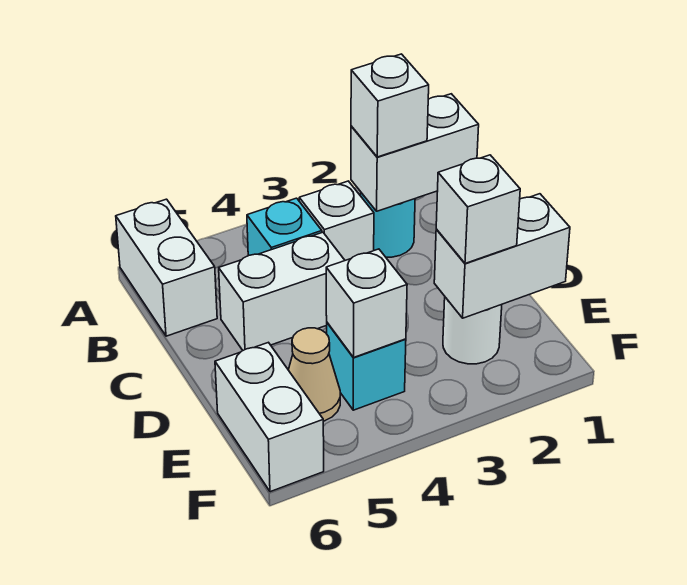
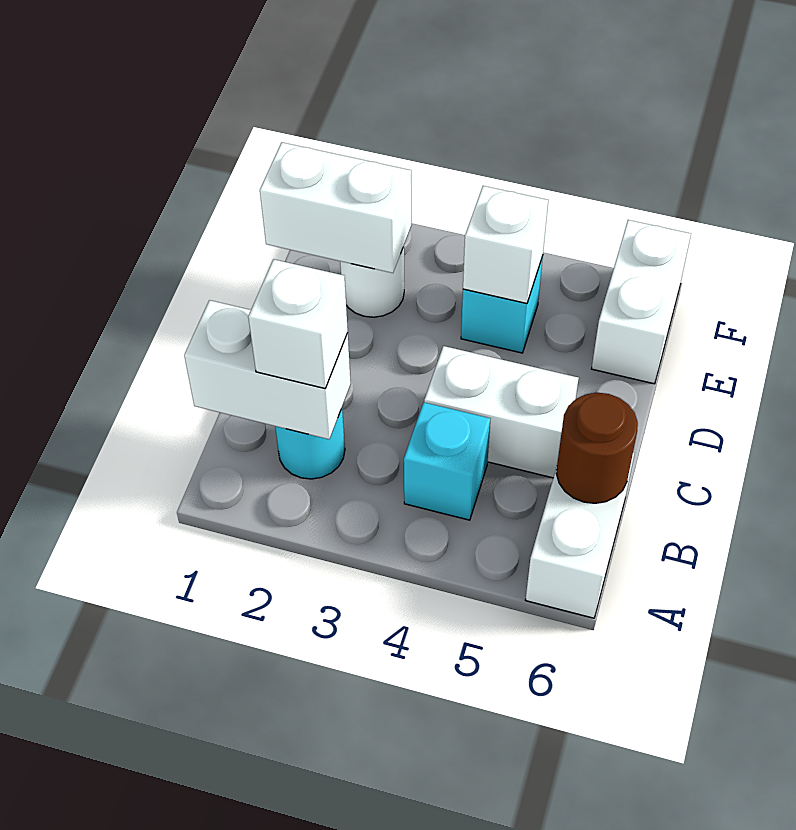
white 1x1 brick [299,181,374,260] -> none
none -> brown 1x1 round brick [556,393,638,503]
white 1x1 brick [436,155,520,263] -> none
tan 1x1 cone [289,328,340,421] -> none

